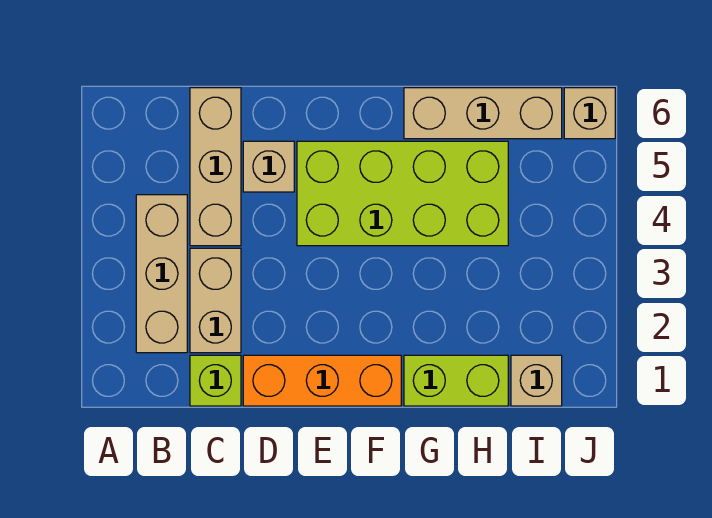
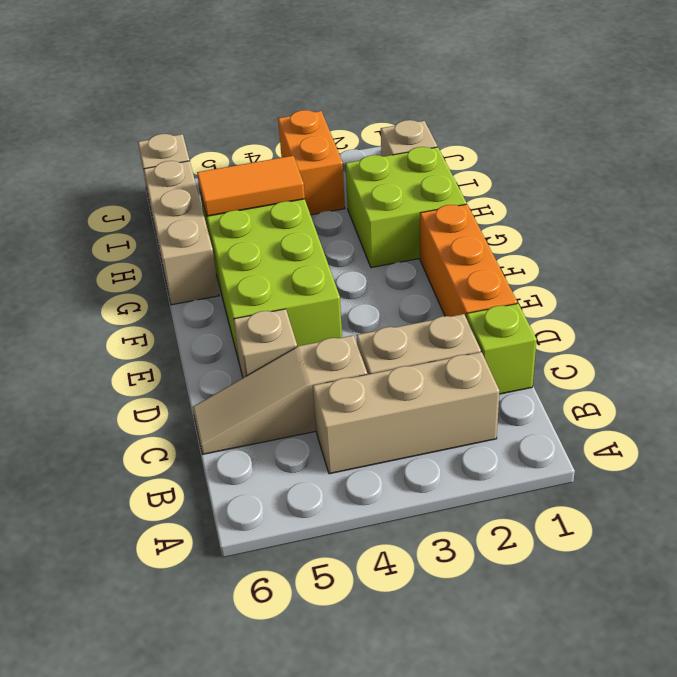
tan 1x3 brick [190,88,241,246] -> tan 1x3 slope [193,335,367,454]
lime 1x2 brick [404,355,508,406] -> lime 2x2 brick [345,147,467,268]
none -> orange 1x2 tile [197,156,305,216]
none -> orange 1x2 brick [278,110,345,215]

